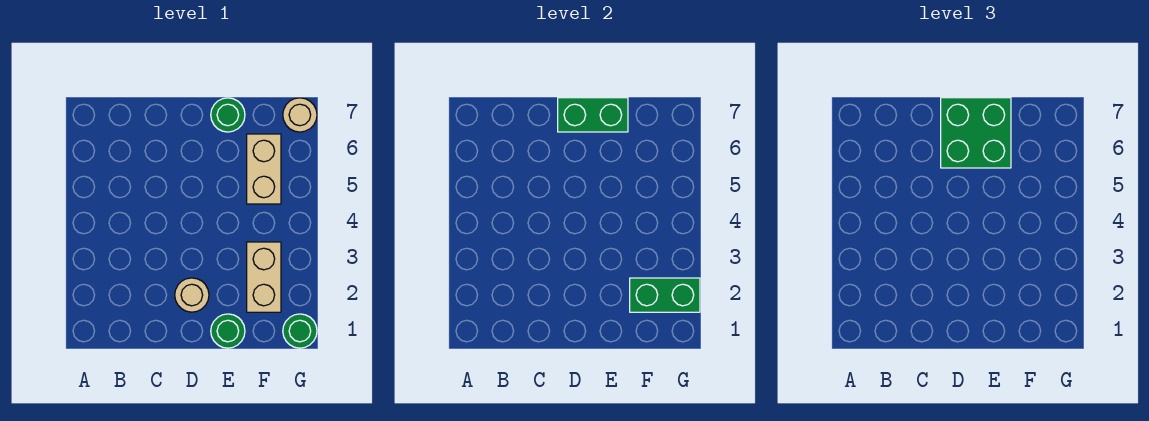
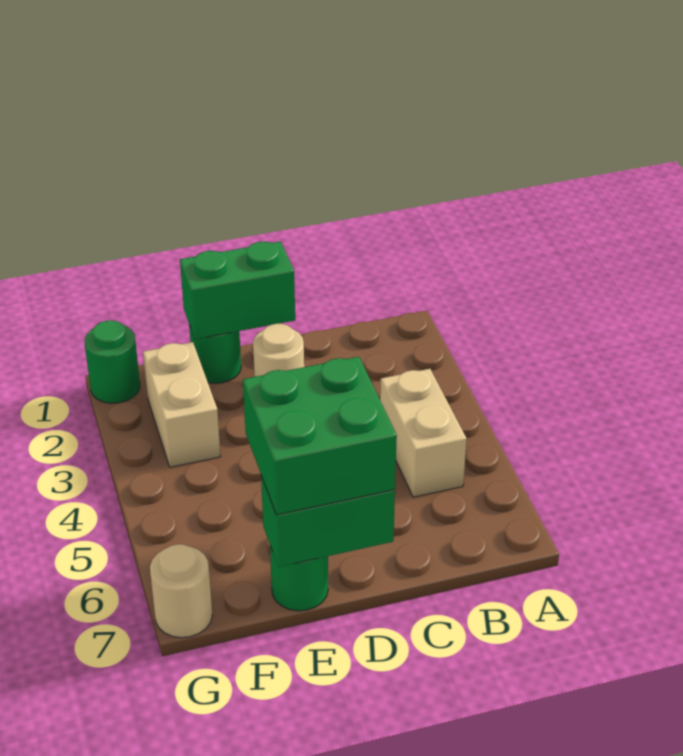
green 1x2 brick [630,278,700,312] -> green 1x2 brick moved to [180,241,295,339]
tan 1x2 brick [247,134,281,204] -> tan 1x2 brick moved to [380,369,467,497]

